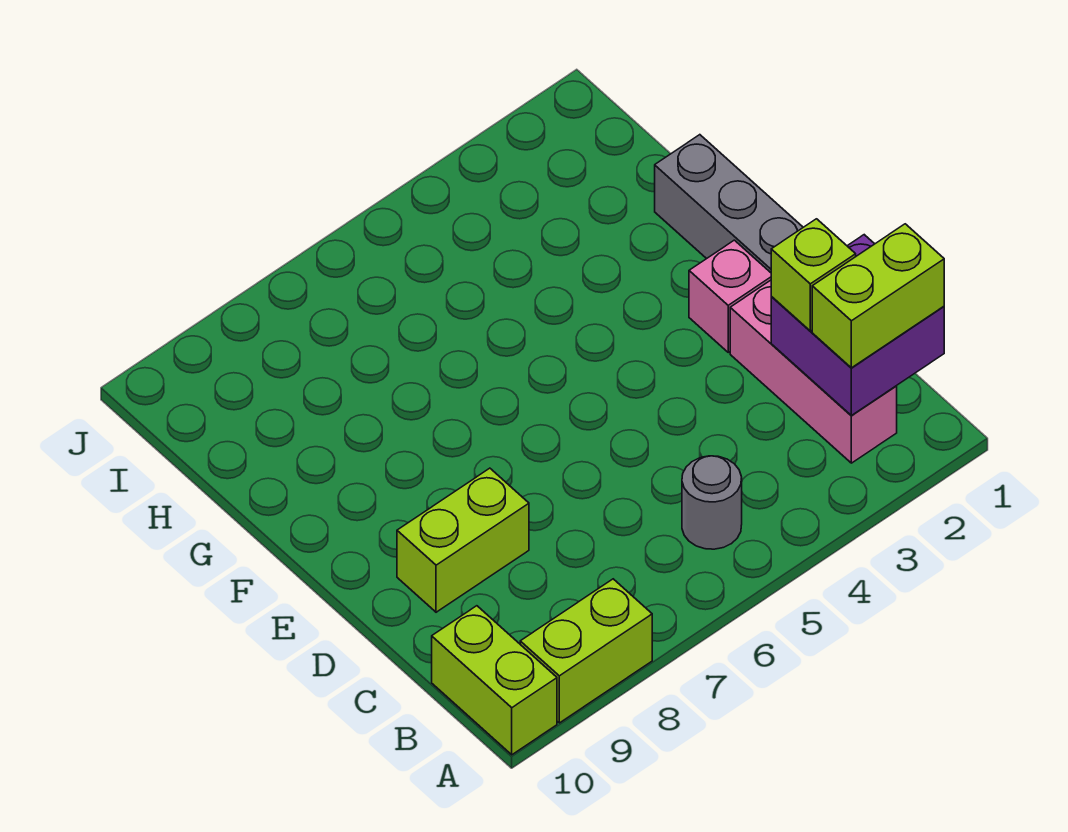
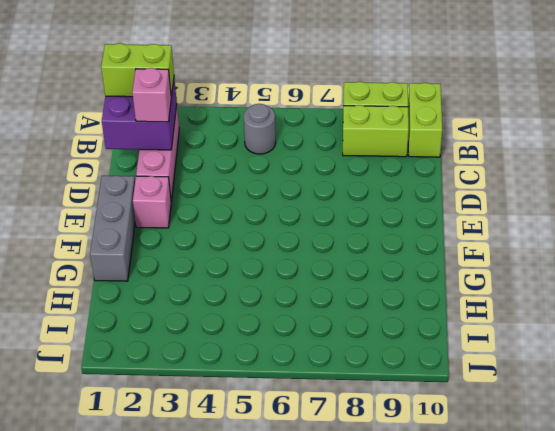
lime 1x1 brick [771,219,856,331] -> pink 1x1 brick [132,68,171,122]
lime 1x2 brick [397,468,529,612] -> lime 1x2 brick moved to [343,105,409,157]

